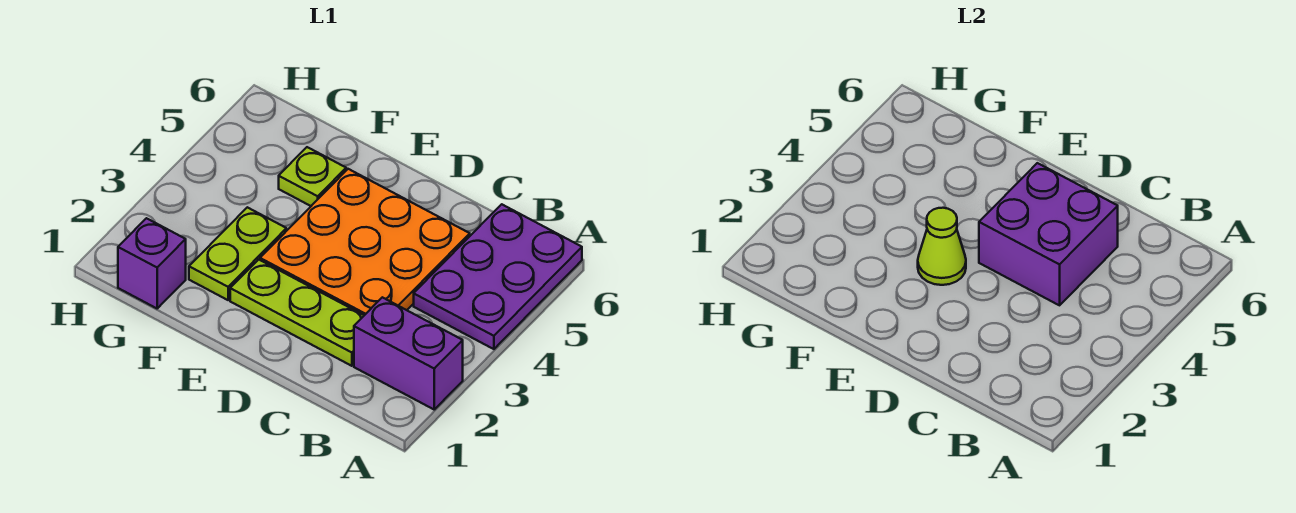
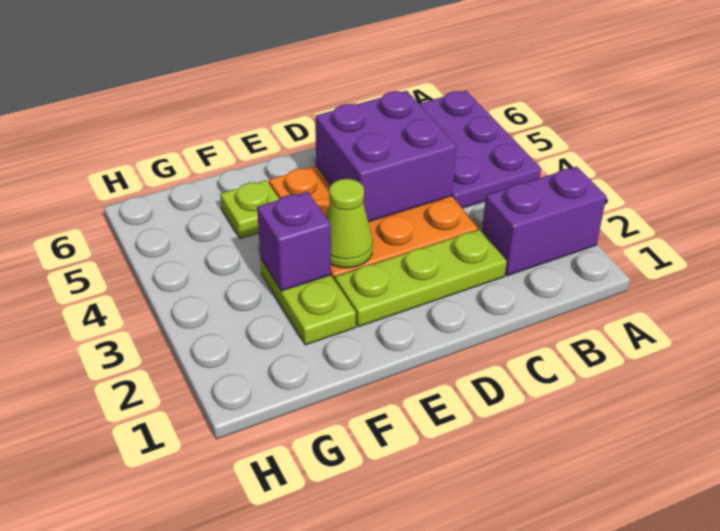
purple 1x1 brick [118,218,186,308] -> purple 1x1 brick moved to [257,192,331,291]

